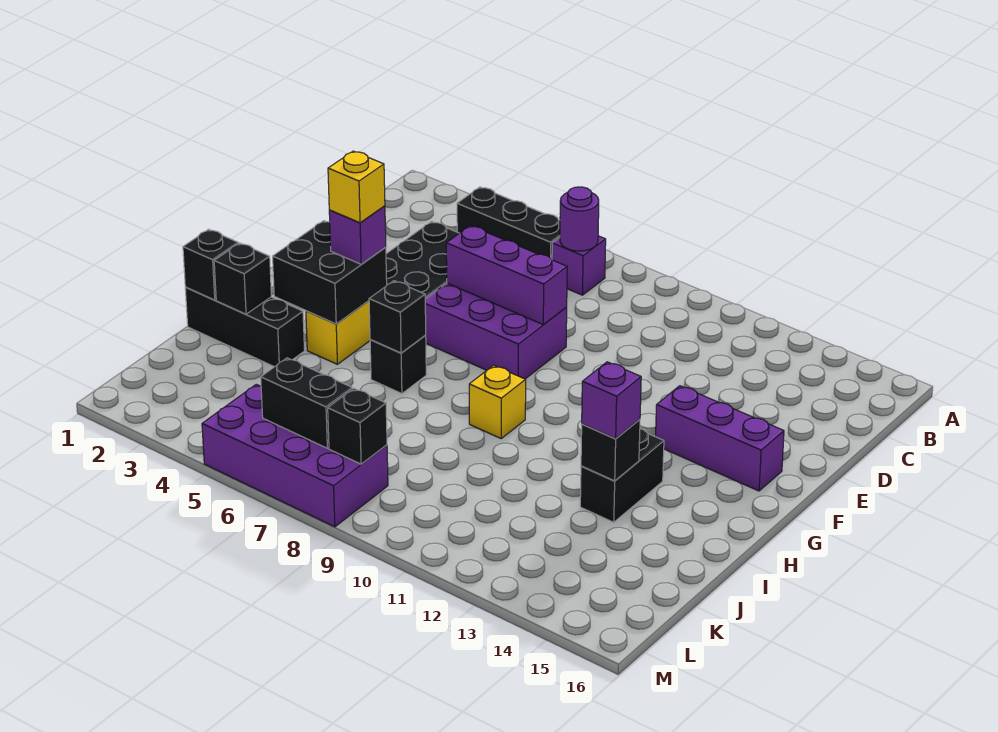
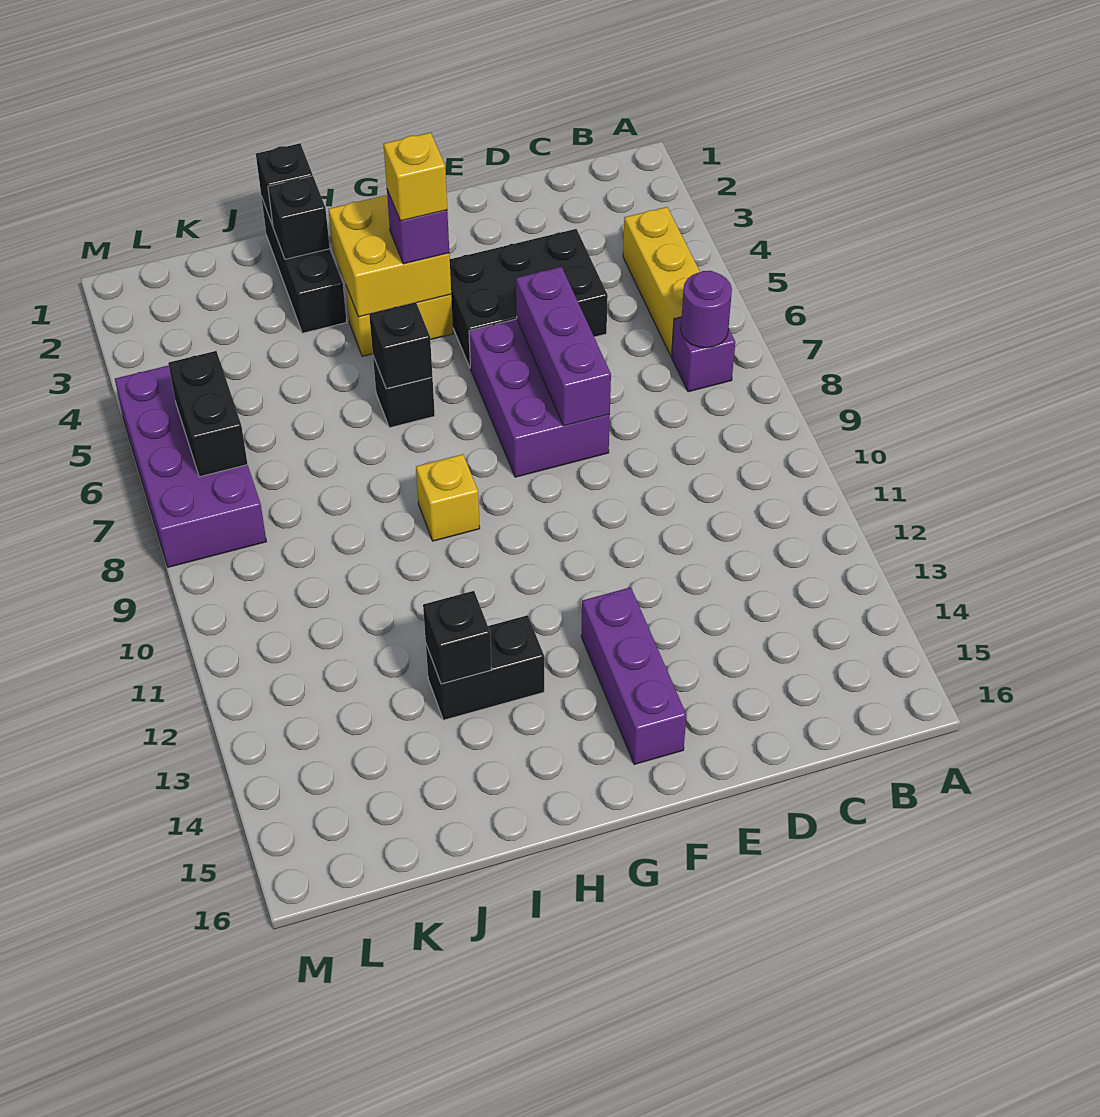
black 1x3 brick [457,187,560,260] -> yellow 1x3 brick [623,207,700,356]
black 2x2 brick [273,221,387,324] -> yellow 2x2 brick [329,195,451,317]
purple 1x1 brick [582,362,641,439] -> none
black 1x1 brick [328,389,387,464] -> none

